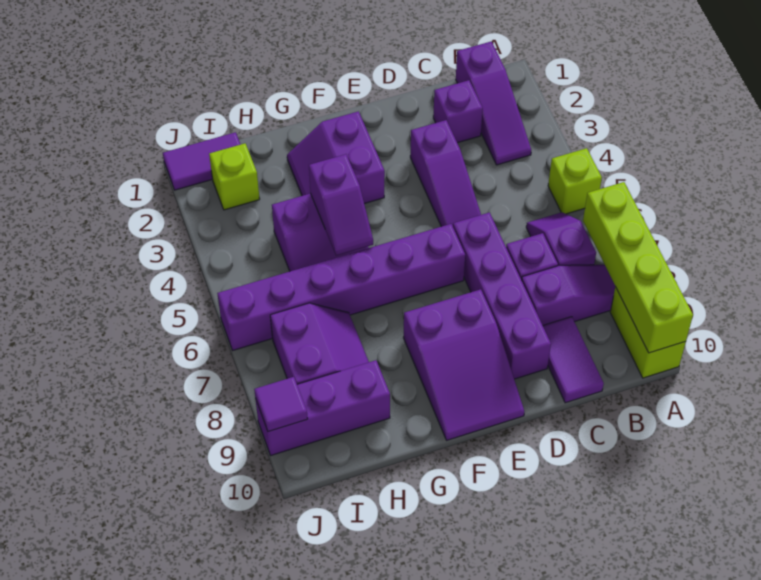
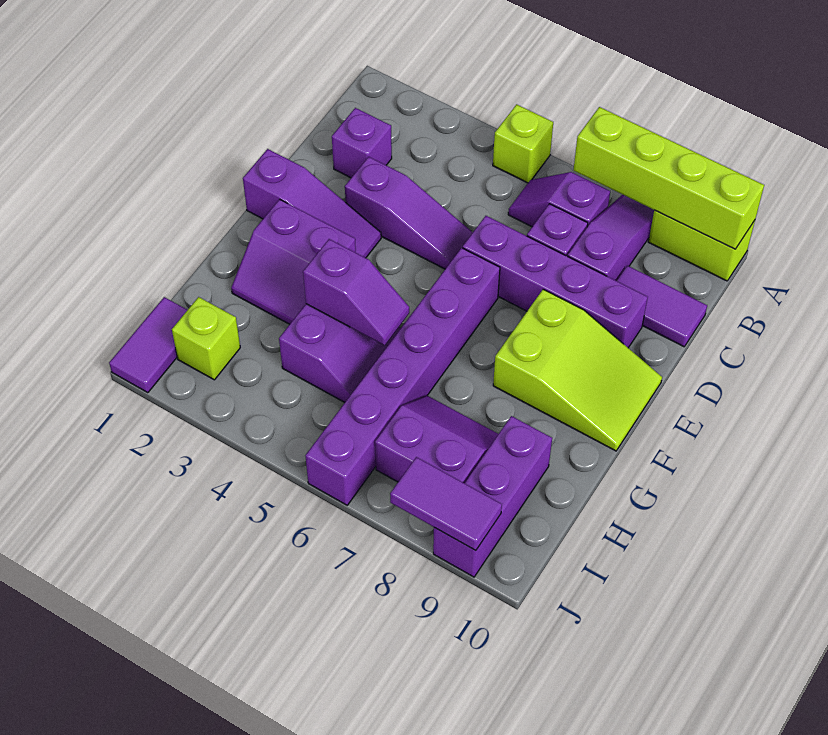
purple 1x3 slope [456,42,531,165] -> purple 1x3 slope moved to [243,149,381,258]
purple 2x3 slope [404,289,524,440] -> lime 2x3 slope [493,289,662,451]
purple 1x1 tile [254,377,308,432] -> purple 1x2 tile [390,457,502,551]

